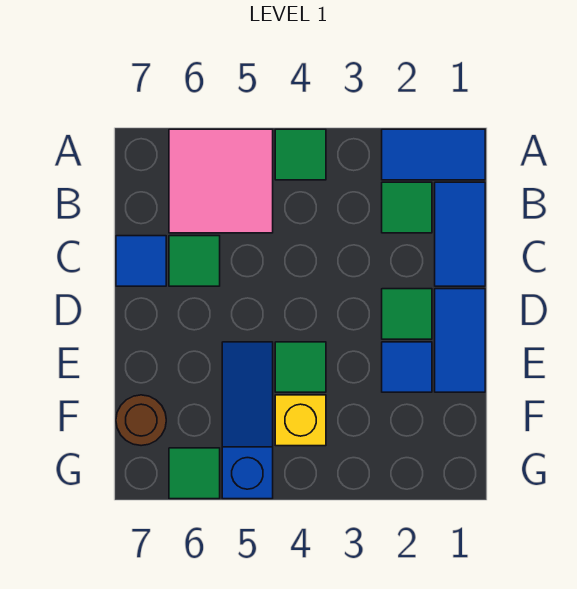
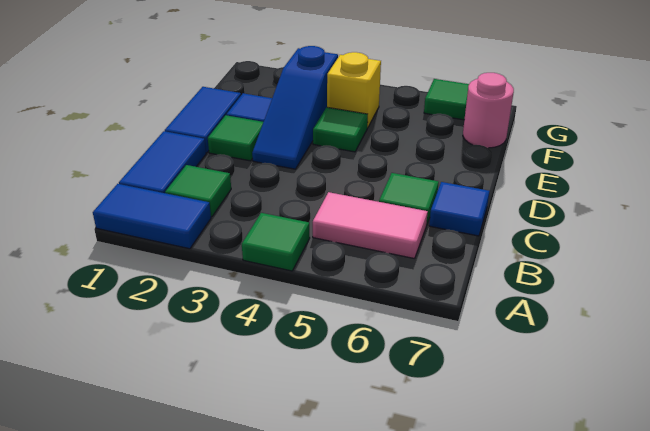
pink 2x2 tile [169,129,273,233] -> pink 1x2 tile [313,192,428,259]
blue 1x3 slope [222,342,273,499] -> blue 1x3 slope moved to [252,46,338,169]
brown 1x1 round brick [116,395,166,446] -> pink 1x1 round brick [463,73,514,148]

